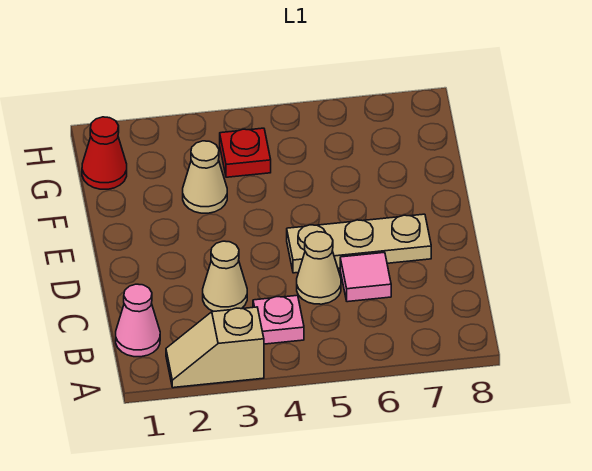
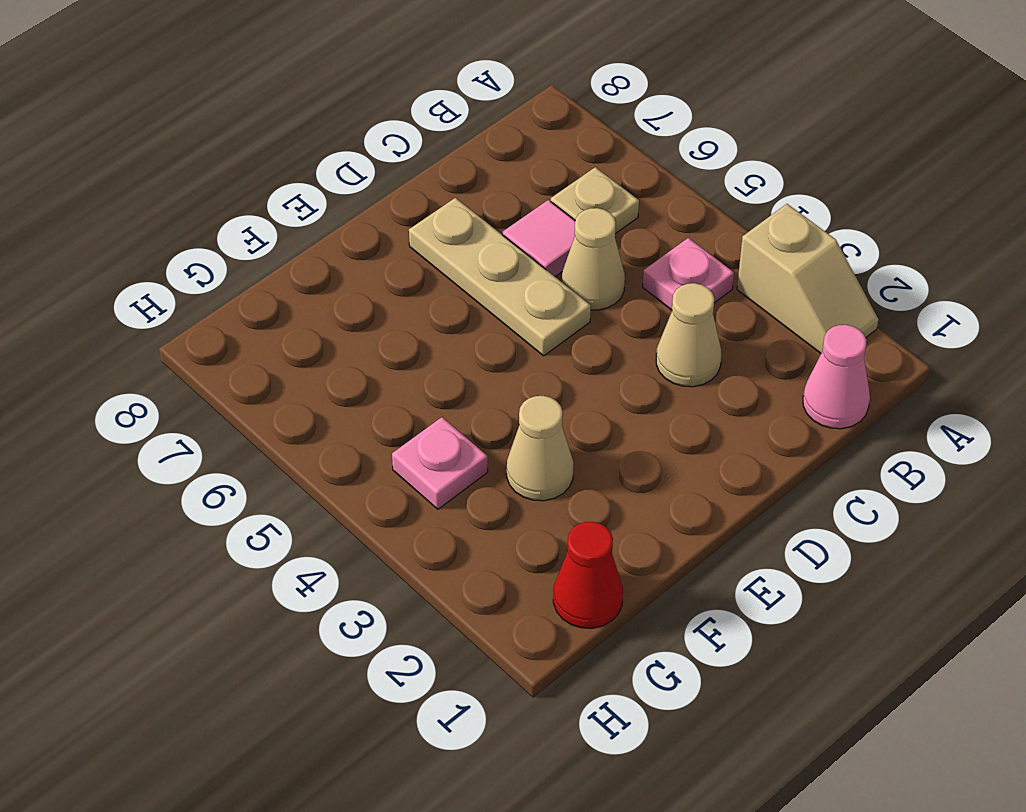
none -> tan 1x1 plate [551,167,639,234]
red 1x1 plate [220,128,271,177] -> pink 1x1 plate [392,417,488,509]

